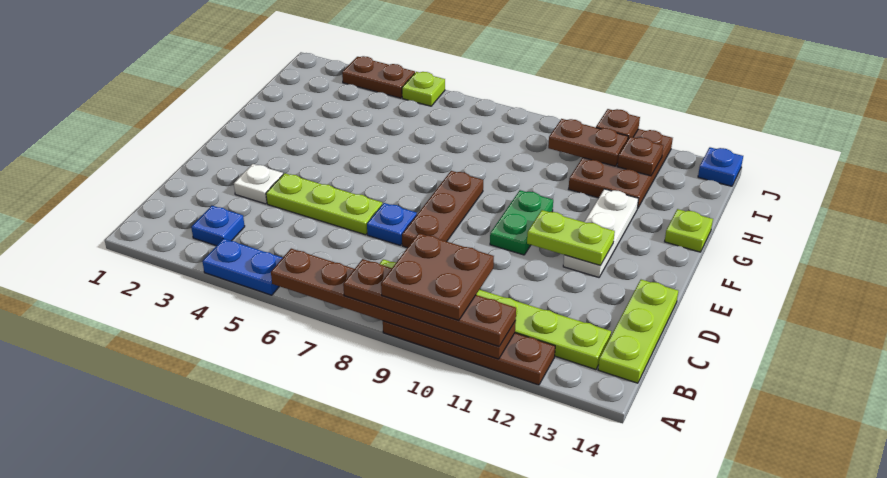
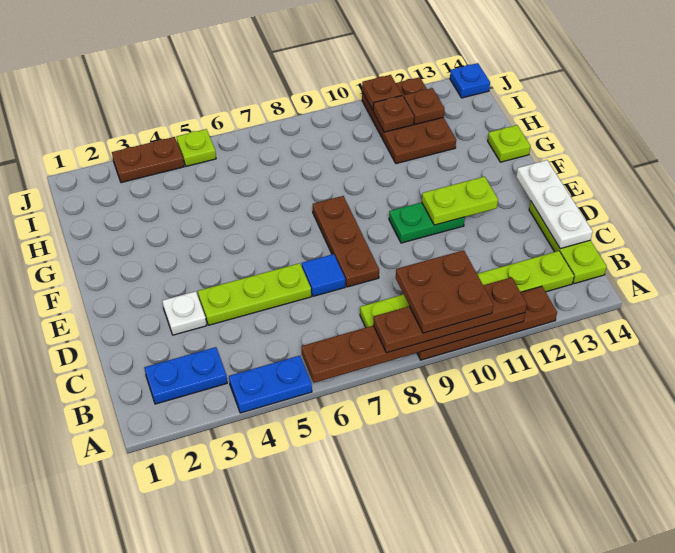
blue 1x1 plate [191,206,245,246] -> blue 1x2 plate [144,347,227,404]
blue 1x1 plate [367,203,417,246] -> blue 1x1 tile [302,254,345,296]
green 1x2 plate [490,190,553,255] -> green 1x2 plate turned to [389,202,465,243]
white 1x3 plate [563,189,638,277] -> white 1x3 plate moved to [516,160,593,249]
brown 1x2 plate [548,119,628,166] -> brown 1x1 plate [373,96,414,132]

